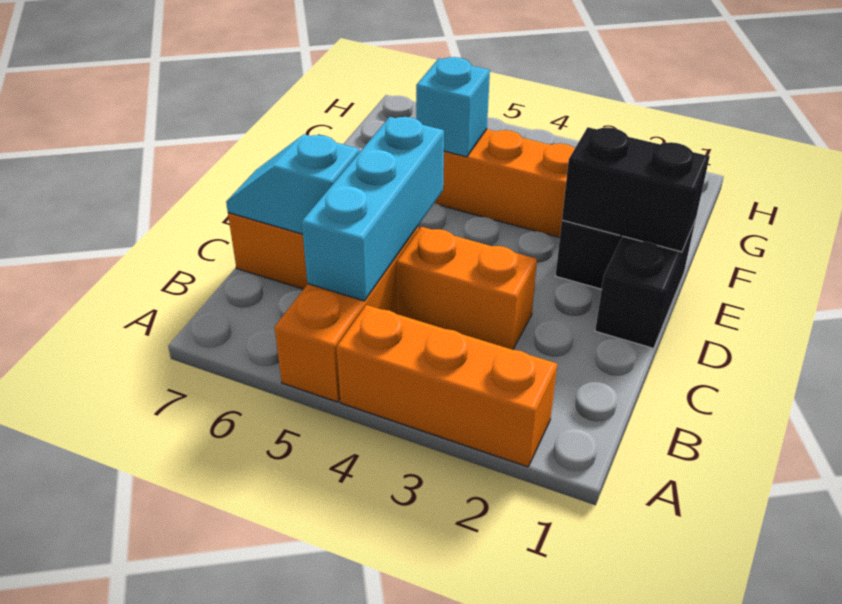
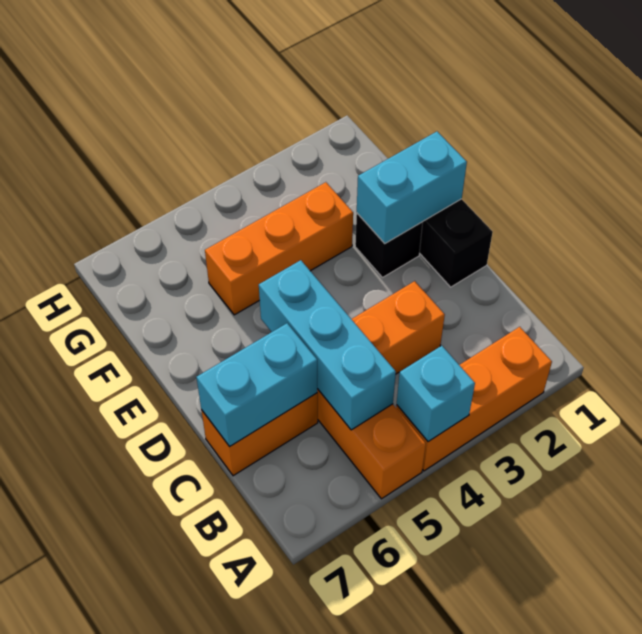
cyan 1x2 slope [226,134,359,234] -> cyan 1x2 brick [196,323,318,447]
black 1x2 brick [562,127,710,252] -> cyan 1x2 brick [357,132,467,244]
cyan 1x1 brick [416,57,490,157] -> cyan 1x1 brick moved to [397,346,475,442]

